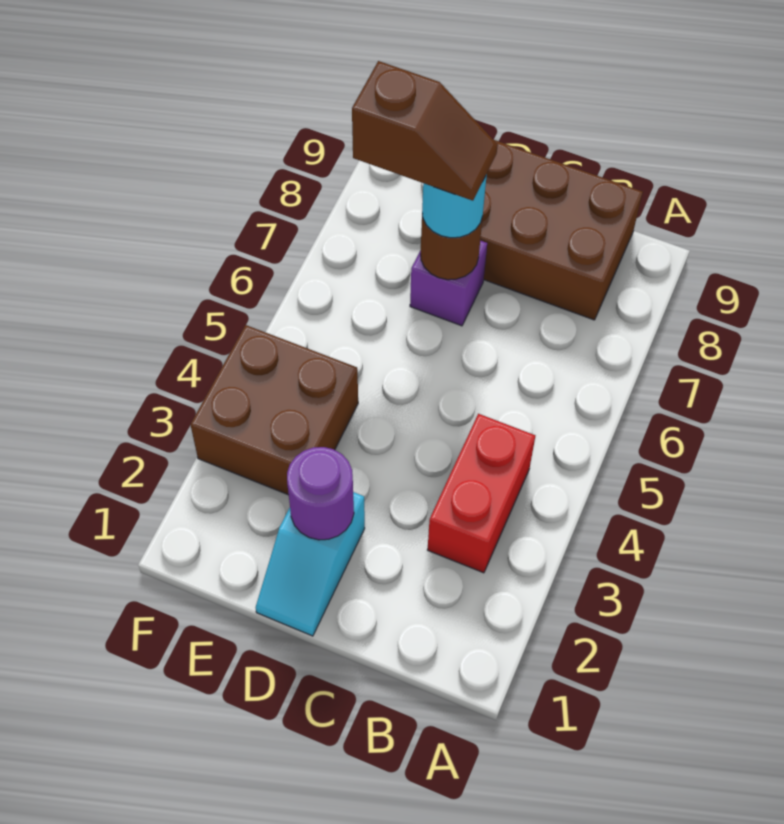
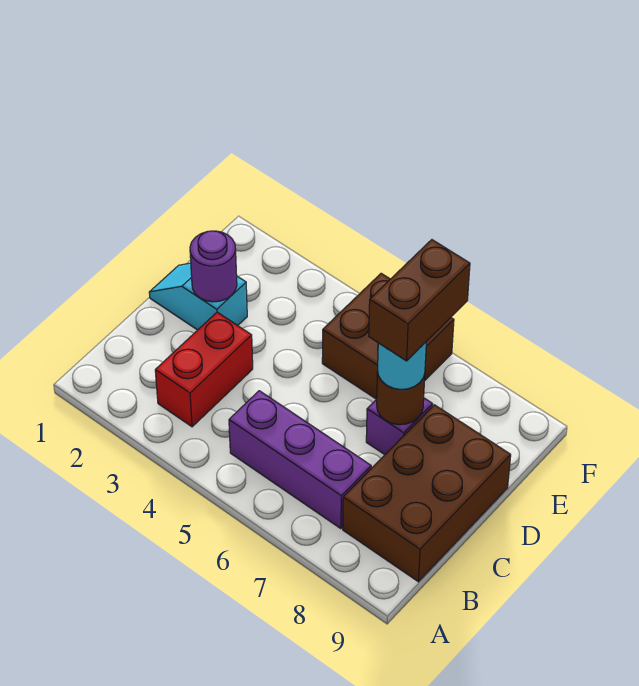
red 1x2 brick [428,414,535,573] -> red 1x2 brick turned to [155,312,253,427]
none -> purple 1x3 brick [229,391,371,529]
brown 1x2 slope [352,61,498,201] -> brown 1x2 brick [369,240,470,361]
brown 2x2 brick [190,325,358,495] -> brown 2x2 brick moved to [322,273,454,399]

